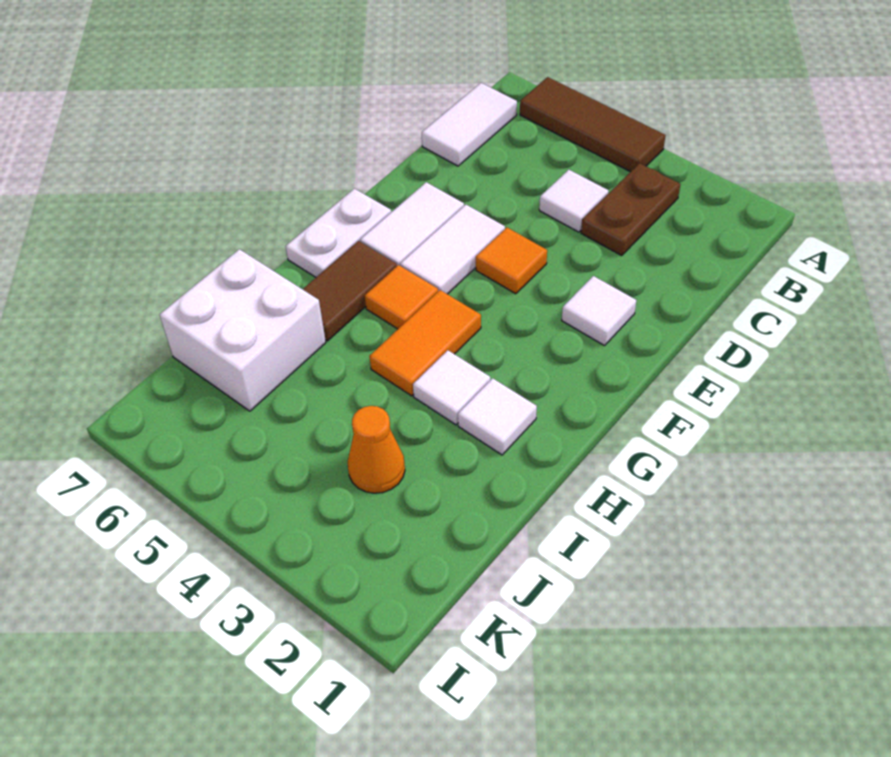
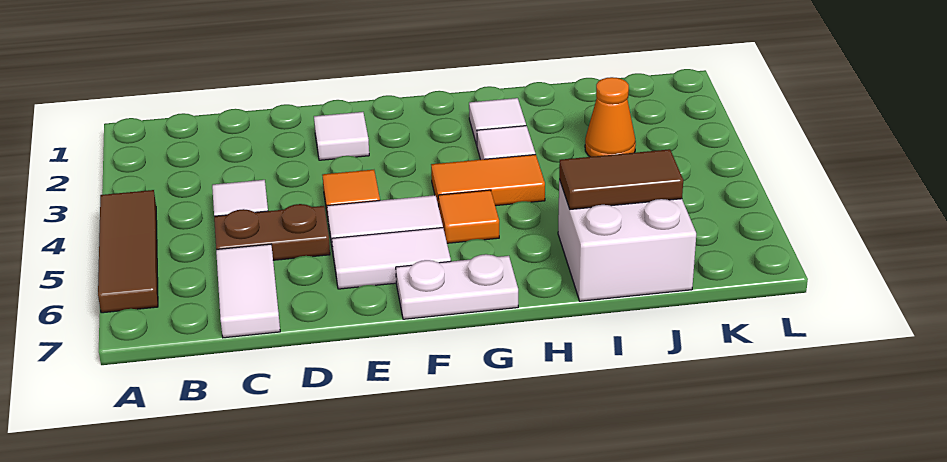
brown 1x2 plate [581,163,680,256] -> brown 1x2 plate moved to [214,204,330,260]
white 1x2 tile [422,83,517,166] -> white 1x2 tile turned to [216,244,280,338]
brown 1x2 tile [303,241,397,341] -> brown 1x2 tile moved to [559,149,683,209]

